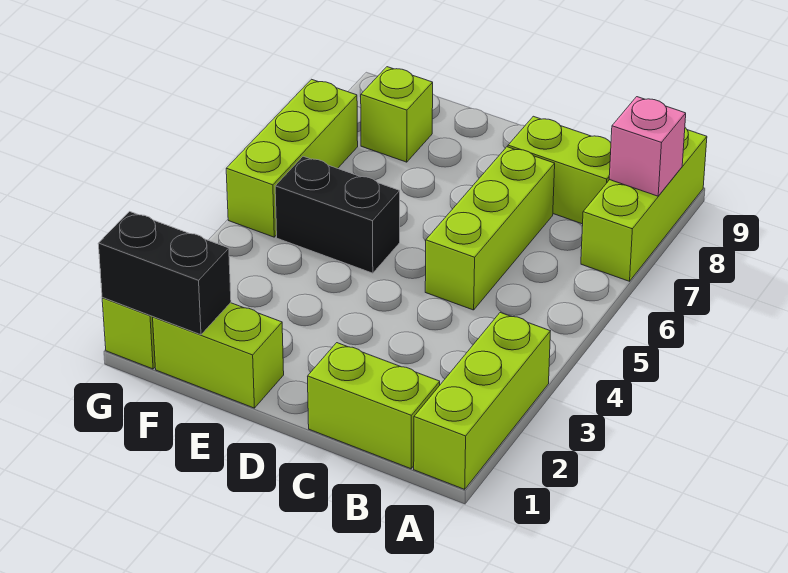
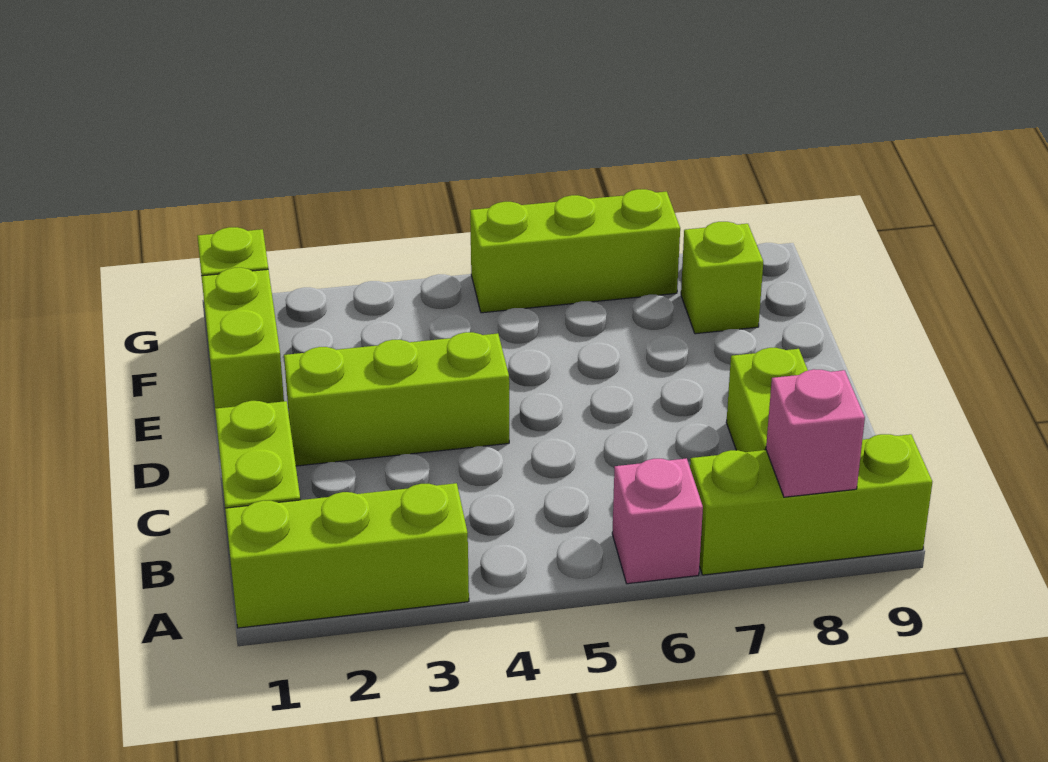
none -> pink 1x1 brick [612,458,703,584]
lime 1x3 brick [425,147,555,310] -> lime 1x3 brick moved to [284,332,509,466]
black 1x2 brick [275,156,400,273] -> none
black 1x2 brick [98,212,231,335] -> none

